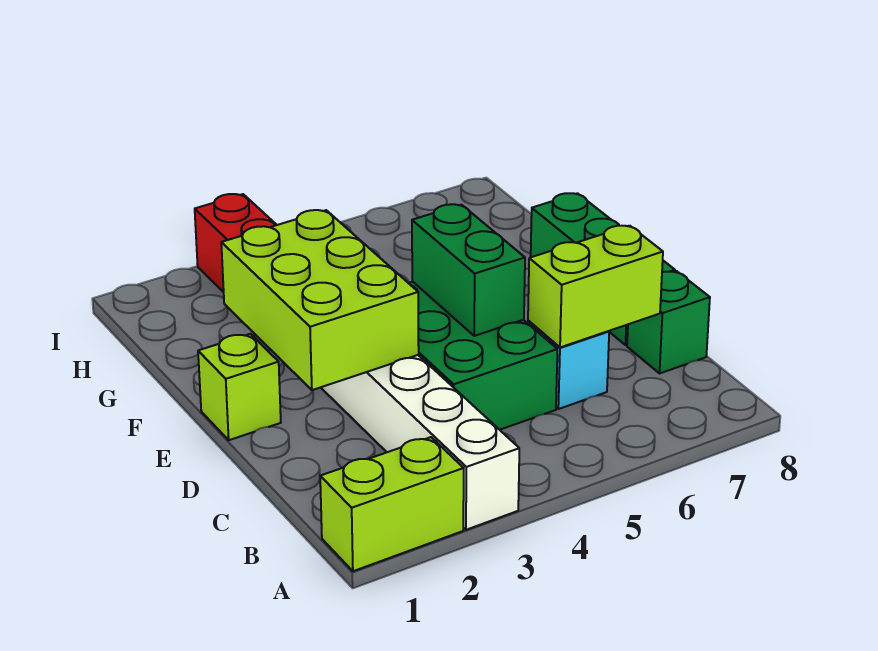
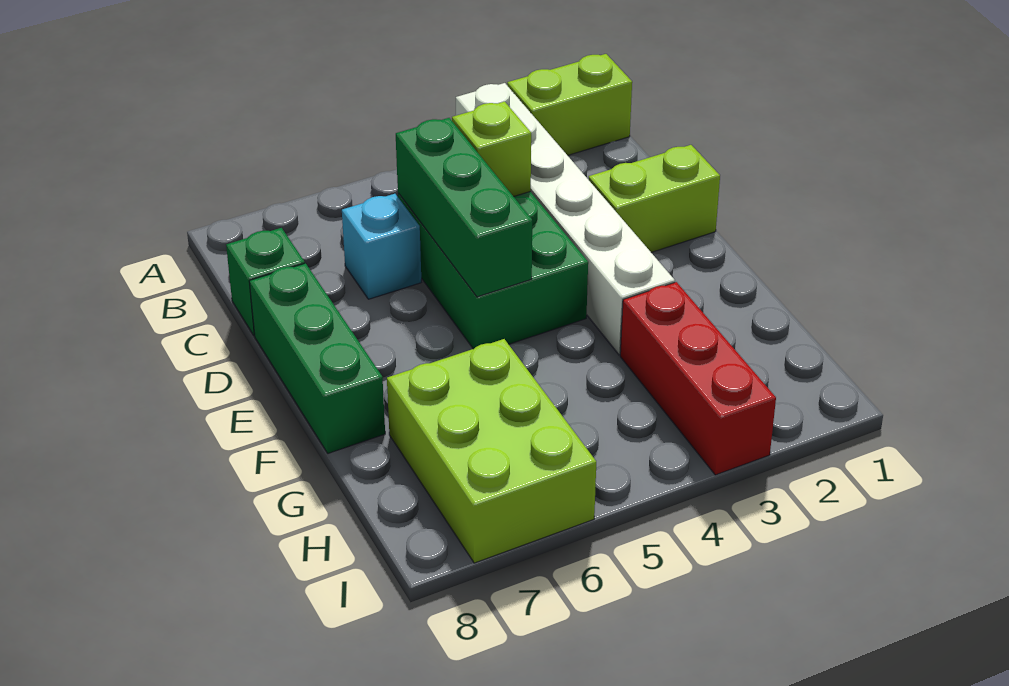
lime 1x2 brick [528,226,663,347] -> lime 1x2 brick moved to [589,145,720,252]
lime 2x3 brick [221,210,419,390] -> lime 2x3 brick moved to [387,339,596,563]
green 1x2 brick [412,204,525,336] -> green 1x3 brick [396,118,532,297]
lime 1x1 brick [198,334,281,440] -> lime 1x1 brick moved to [452,102,531,197]

